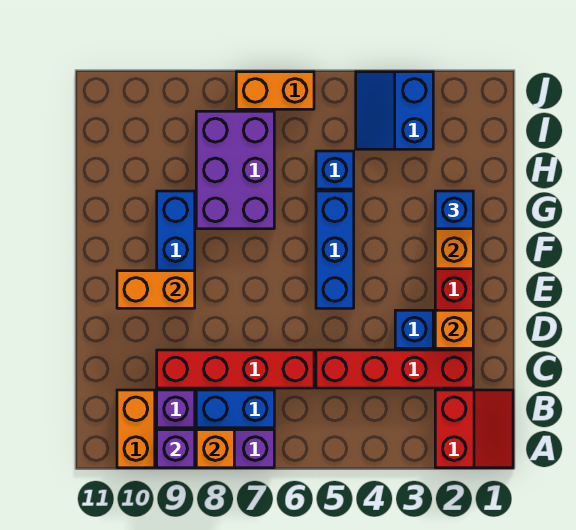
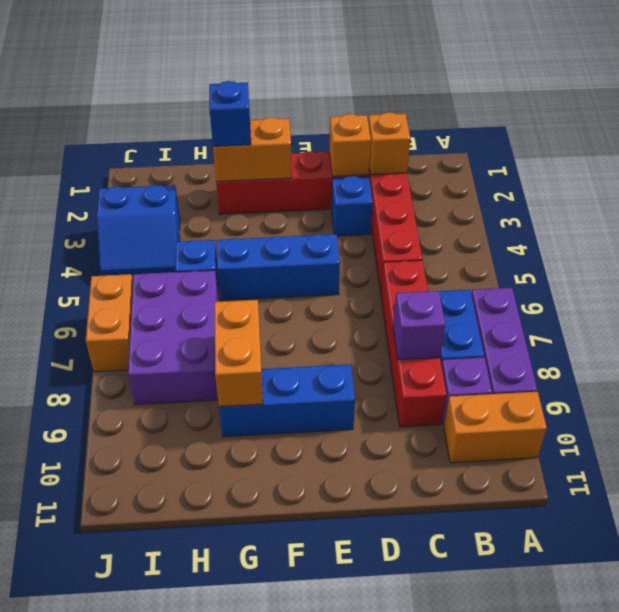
red 2x2 slope [435,390,513,468] -> none
orange 1x1 brick [196,430,234,468] -> orange 1x1 brick moved to [368,112,410,175]
purple 1x1 brick [157,430,195,468] -> purple 1x1 brick moved to [393,291,445,360]
orange 1x2 brick [117,271,195,308] -> orange 1x2 brick moved to [214,300,263,406]
purple 2x3 brick [196,111,274,229] -> purple 2x3 brick turned to [128,270,218,405]

